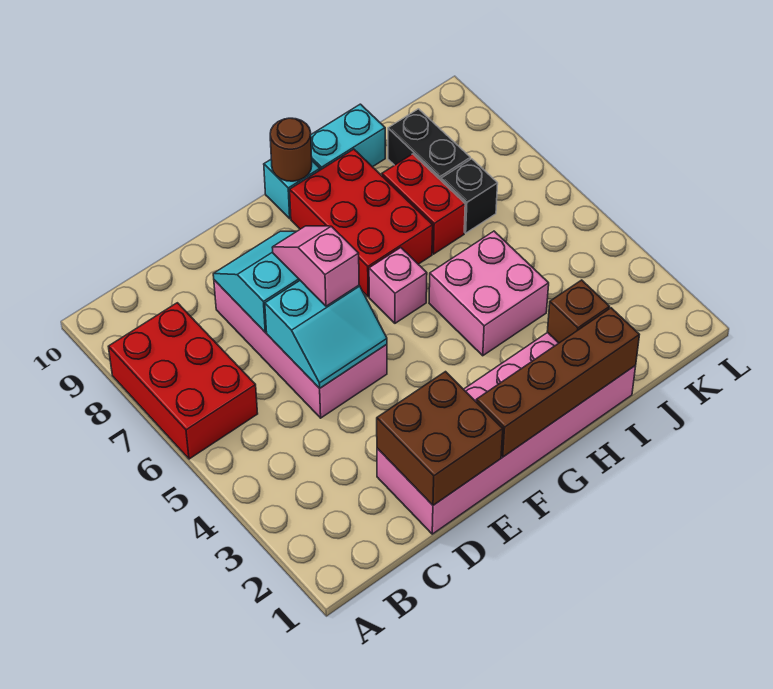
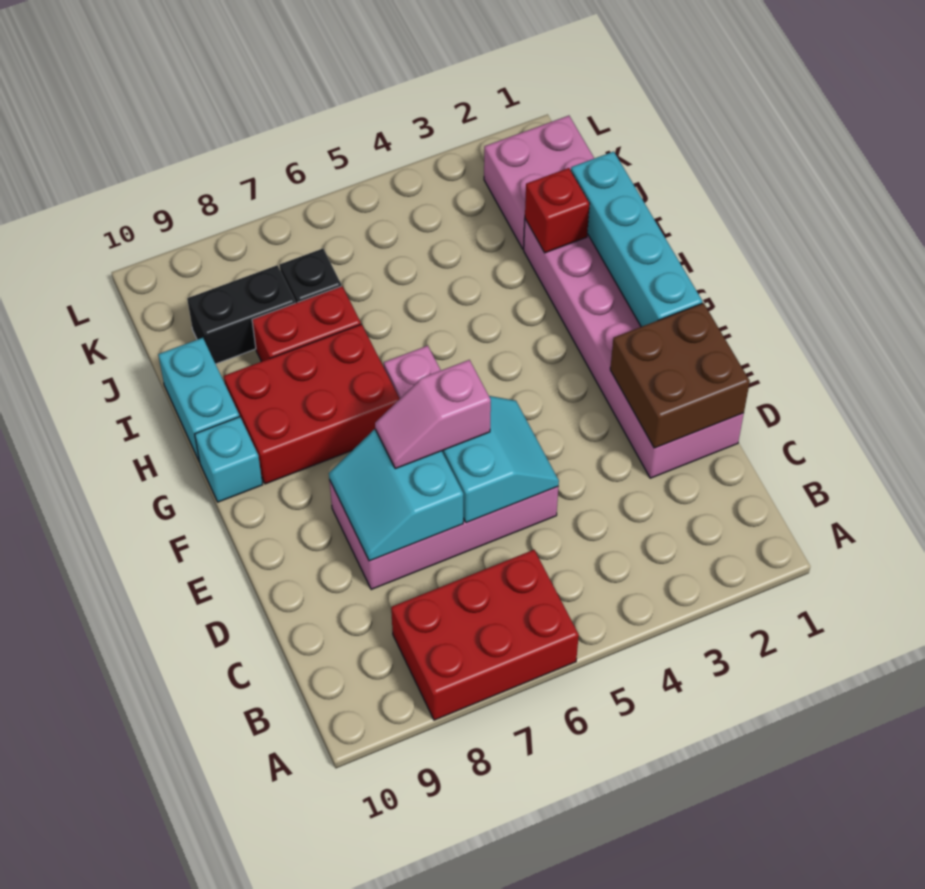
brown 1x4 brick [476,308,639,457] -> cyan 1x4 brick [571,151,702,327]
brown 1x1 round brick [270,118,312,181] -> none
pink 2x2 brick [429,231,549,356] -> pink 2x2 brick moved to [484,116,594,249]
brown 1x1 brick [547,280,610,343] -> red 1x1 brick [525,168,590,253]

